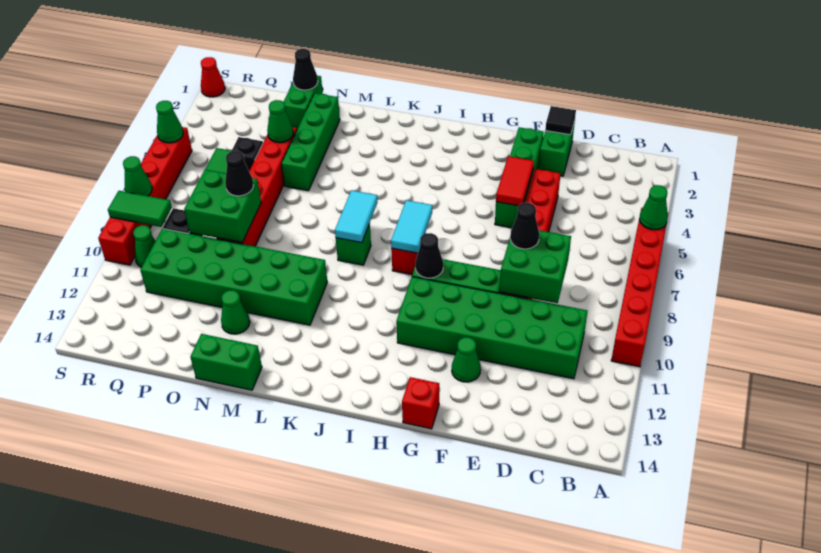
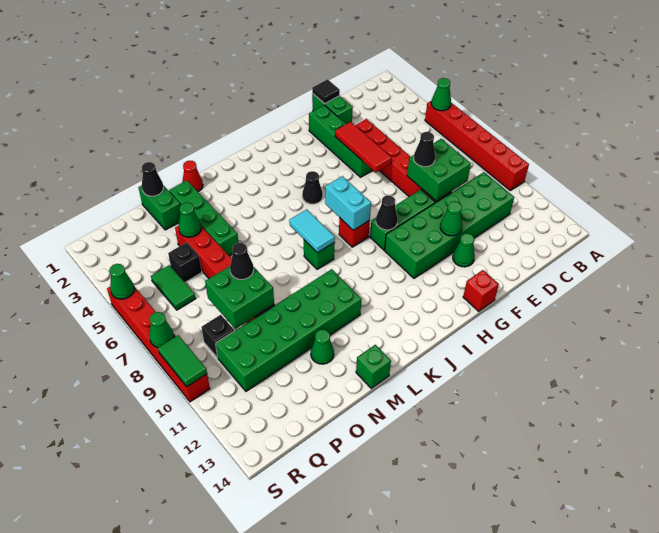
red 1x2 tile [496,156,534,206] -> red 1x3 tile [335,122,392,172]
none -> black 1x1 cone [302,171,323,204]
cyan 1x2 tile [391,200,432,253] -> cyan 1x2 brick [325,176,371,230]
green 1x2 brick [191,334,262,390] -> green 1x1 brick [356,345,391,388]
green 1x2 tile [108,191,172,227] -> green 1x2 tile turned to [158,335,207,387]
green 1x1 cone [133,225,155,267] -> green 1x1 cone moved to [440,201,462,236]
red 1x1 cone [201,57,225,97] -> red 1x1 cone moved to [182,161,203,192]

